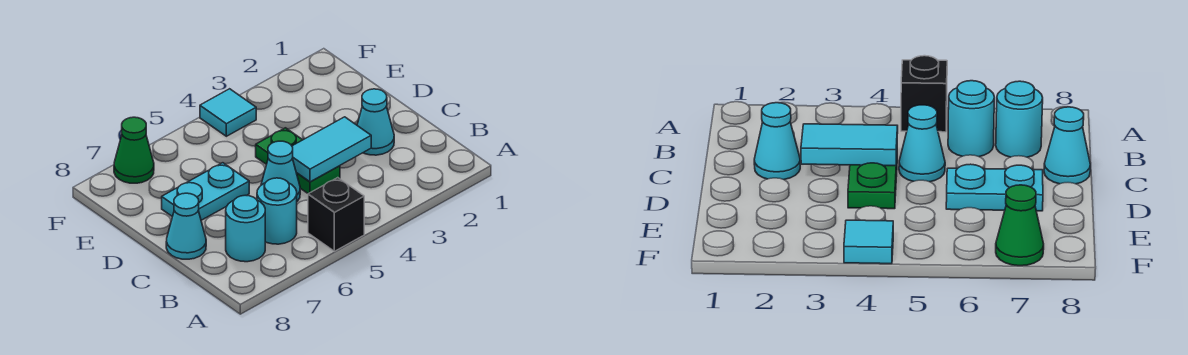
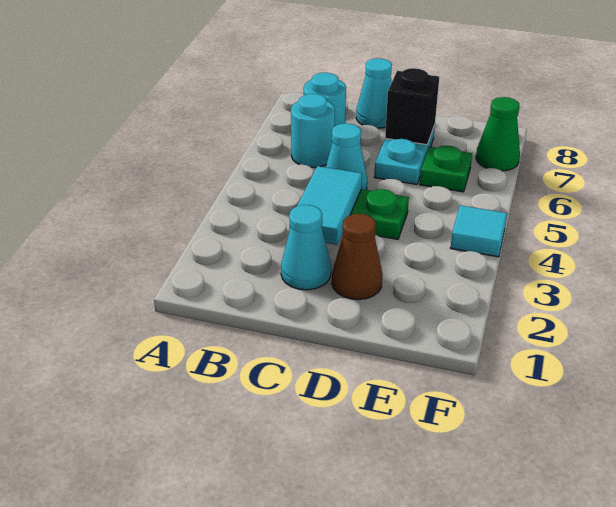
black 1x1 brick [308,178,364,251] -> black 1x1 brick moved to [385,68,439,145]
none -> brown 1x1 cone [332,214,383,300]
none -> green 1x1 plate [420,146,472,192]

